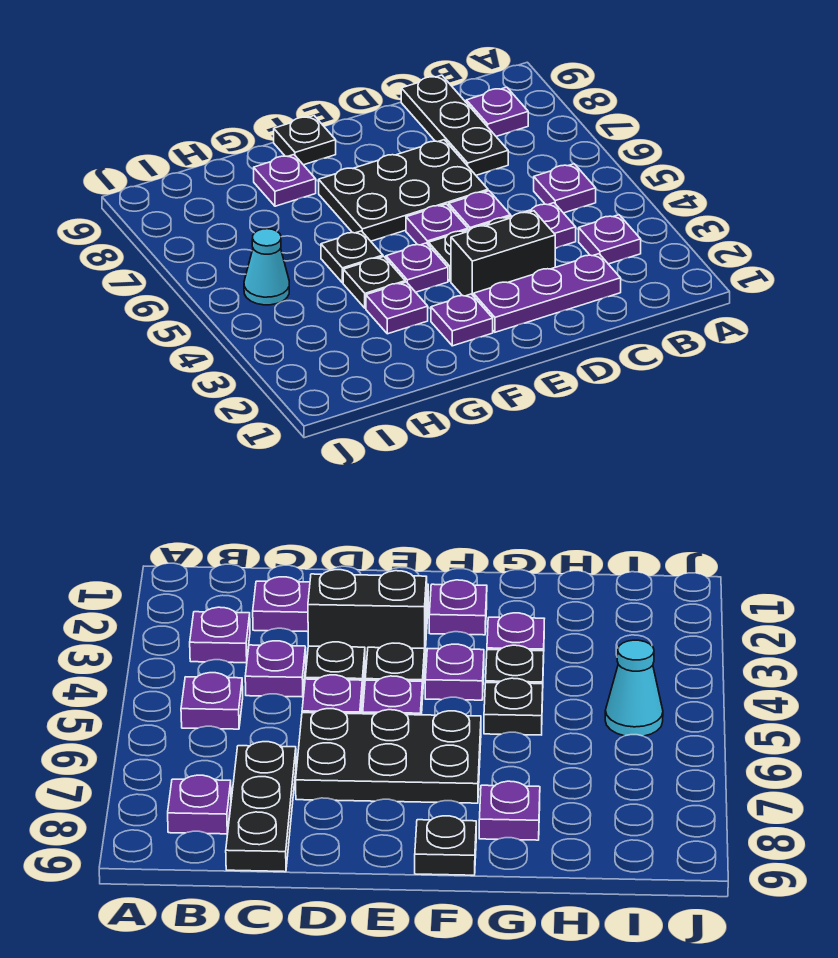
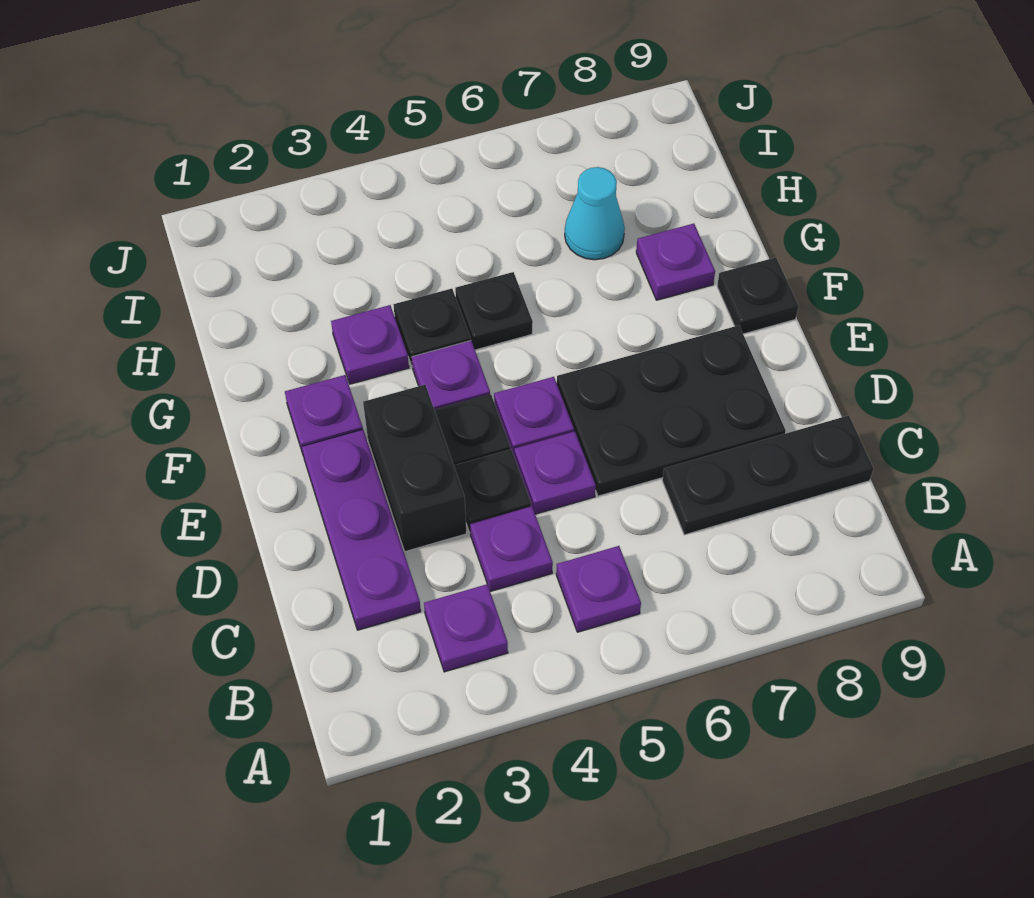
purple 1x1 plate [466,87,528,136] -> none
black 2x3 plate [319,140,488,241] -> black 2x3 plate turned to [557,325,786,496]
cyan 1x1 cone [244,229,289,305] -> cyan 1x1 cone moved to [565,167,625,260]

